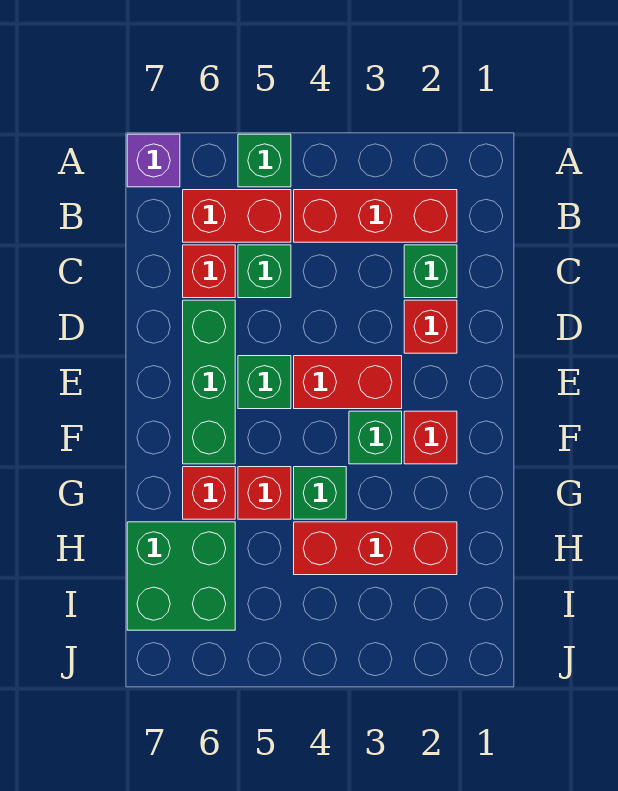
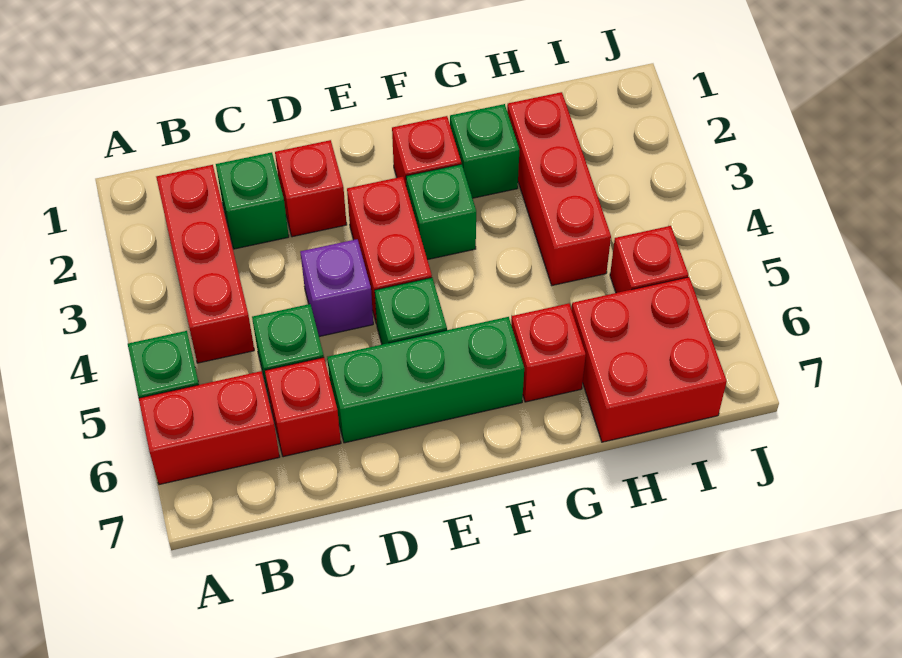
purple 1x1 brick [127,134,180,187] -> purple 1x1 brick moved to [300,239,373,337]
red 1x2 brick [183,190,291,242] -> red 1x2 brick turned to [139,371,280,485]
green 1x1 brick [294,467,346,519] -> green 1x1 brick moved to [450,104,519,198]
red 1x1 brick [238,467,291,519] -> red 1x1 brick moved to [610,226,688,293]
green 2x2 brick [127,522,235,630] -> red 2x2 brick [572,277,727,442]

